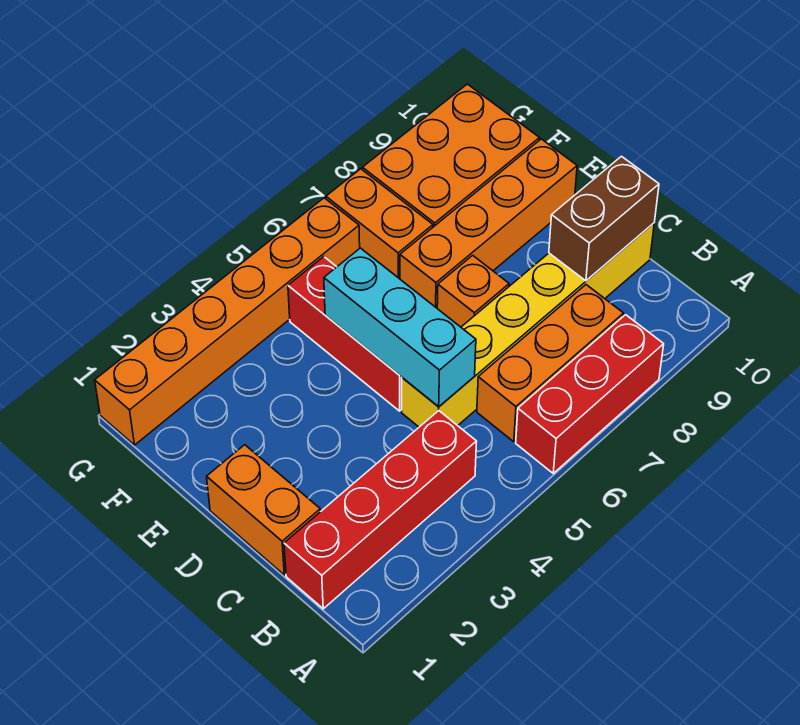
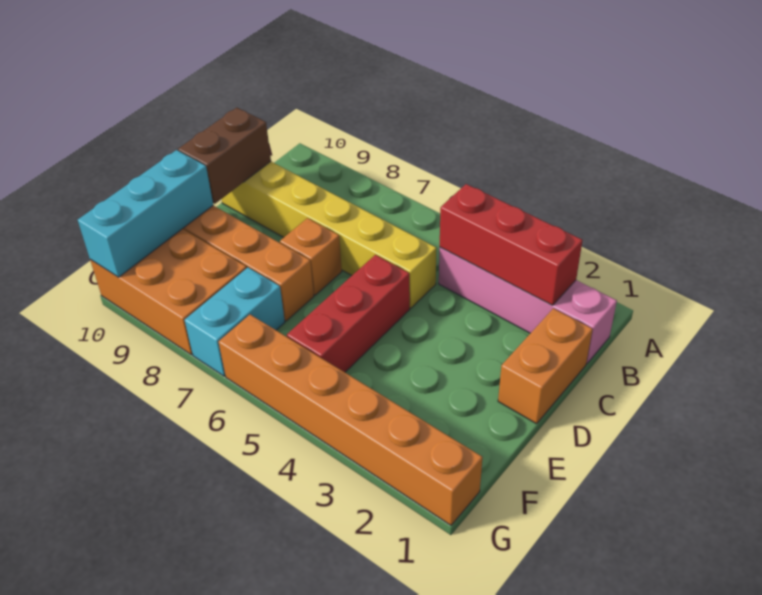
red 1x3 brick [516,315,664,473] -> red 1x3 brick moved to [440,184,583,305]
red 1x4 brick [284,411,477,609] -> pink 1x4 brick [439,247,617,364]
orange 1x3 brick [477,285,624,442] -> none
cyan 1x3 brick [324,248,476,407] -> cyan 1x3 brick moved to [78,150,213,277]
brown 1x2 brick [549,156,659,281] -> brown 1x2 brick turned to [178,108,271,204]
orange 1x2 brick [326,169,433,279] -> cyan 1x2 brick [185,268,285,376]

